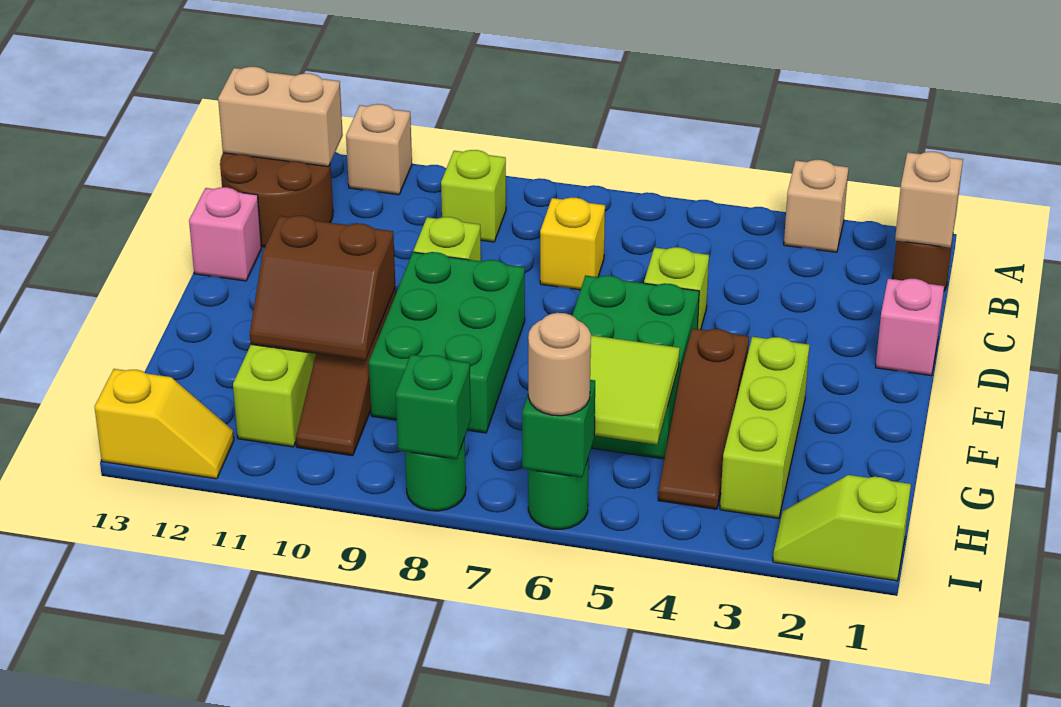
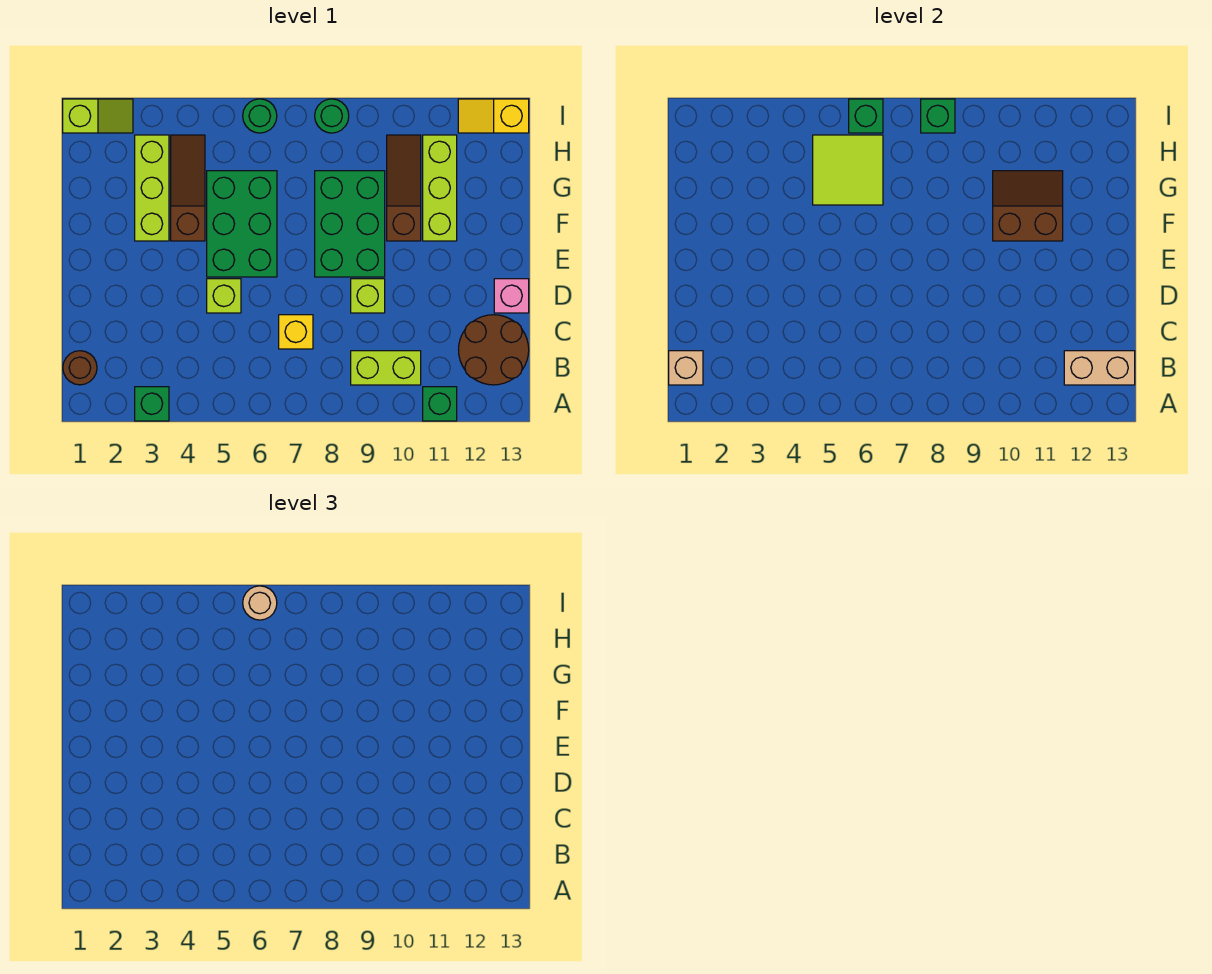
tan 1x1 brick [784,160,849,252] -> green 1x1 brick [135,387,169,421]
tan 1x1 brick [346,104,412,195] -> green 1x1 brick [423,387,457,421]
lime 1x1 brick [441,150,506,242] -> lime 1x2 brick [351,351,421,385]
pink 1x1 brick [875,279,944,376] -> none

